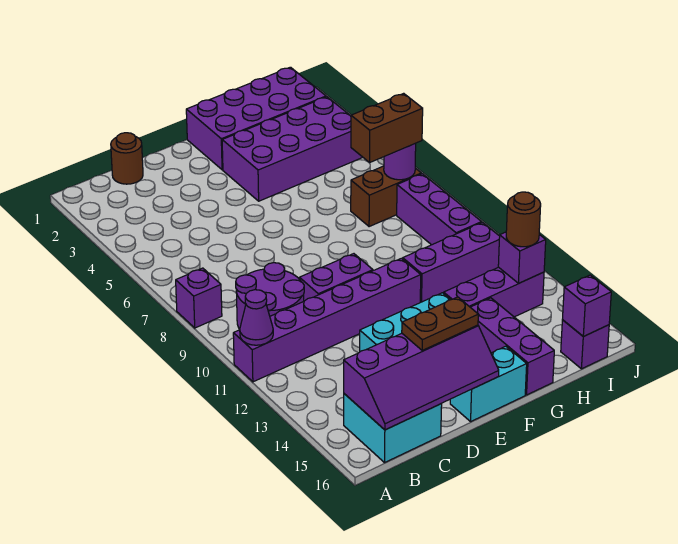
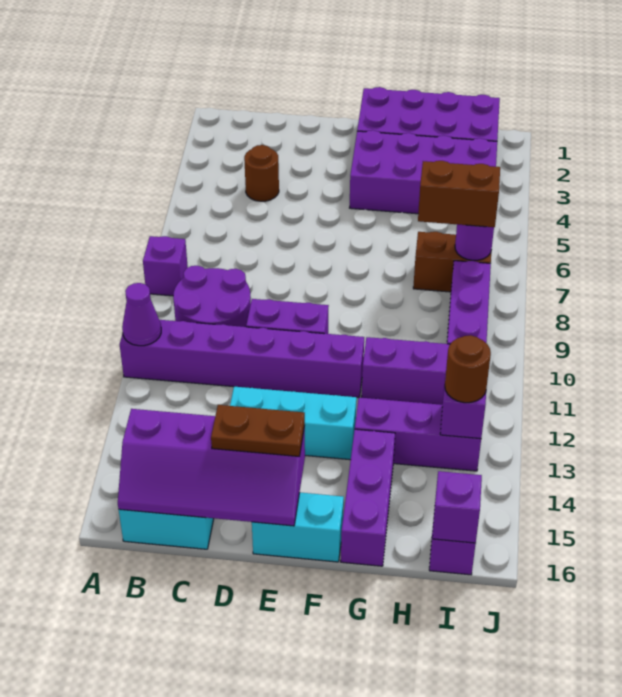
brown 1x1 round brick [111,133,143,184] -> brown 1x1 round brick moved to [244,145,279,201]

